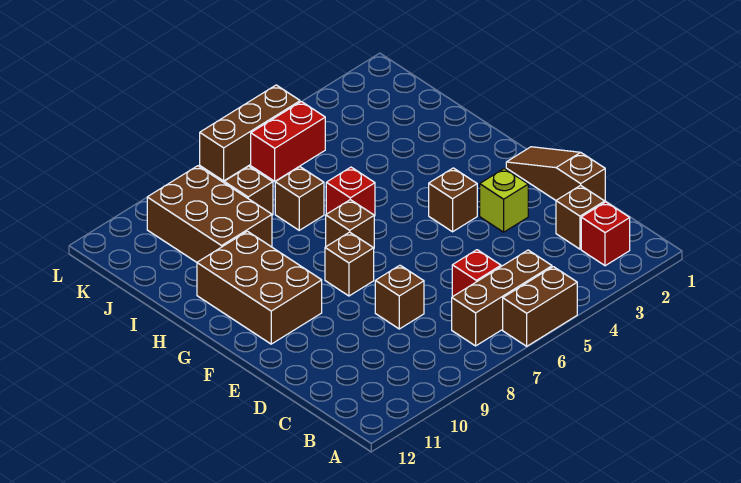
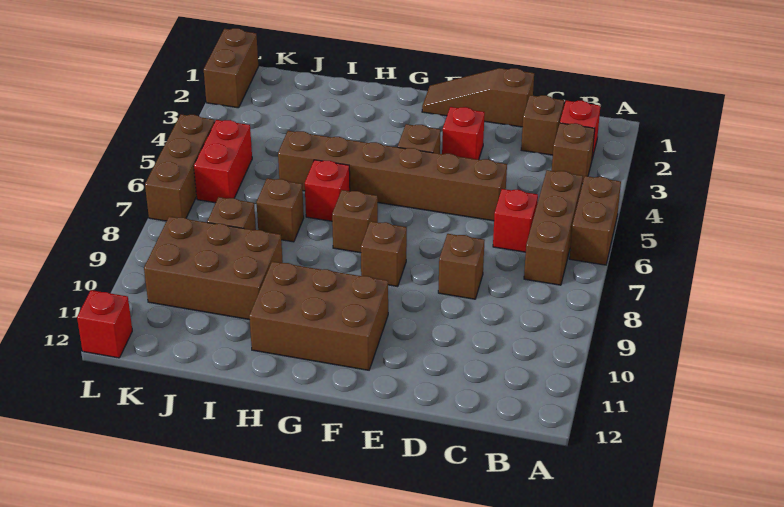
none -> brown 1x1 brick [552,123,595,184]
none -> brown 1x6 brick [278,131,507,221]
lime 1x1 brick [480,168,528,232] -> red 1x1 brick [442,107,485,160]
none -> brown 1x2 brick [204,28,258,108]
none -> red 1x1 brick [77,290,132,358]

